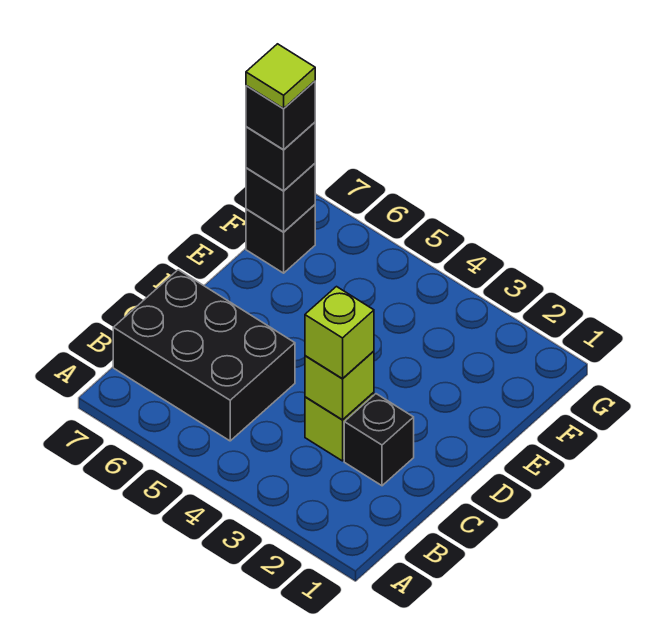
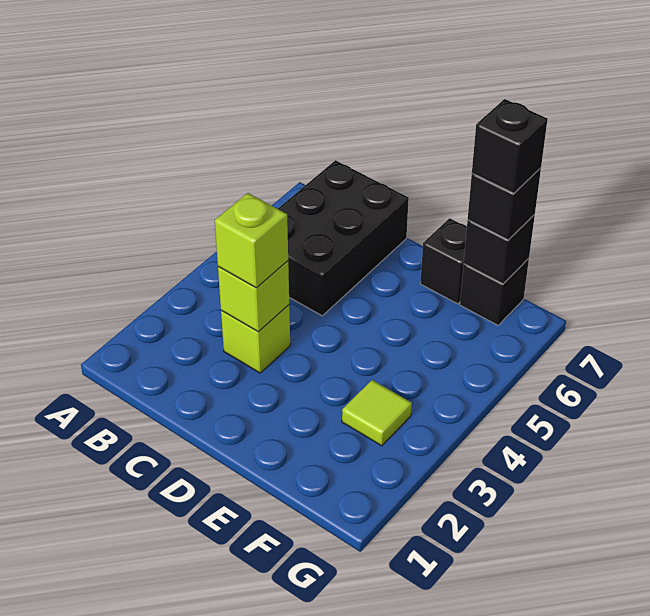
black 1x1 brick [344,394,414,486] -> black 1x1 brick moved to [420,218,467,304]
lime 1x1 tile [246,44,315,108] -> lime 1x1 tile moved to [342,380,412,446]

